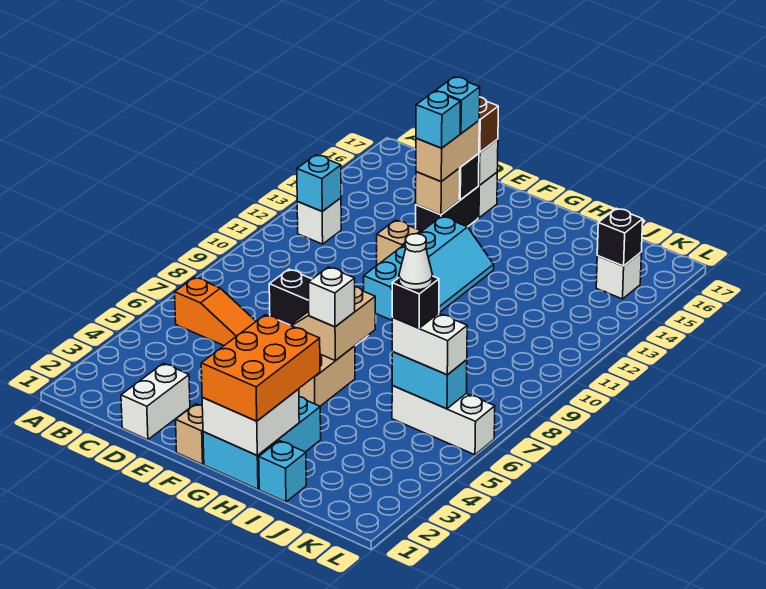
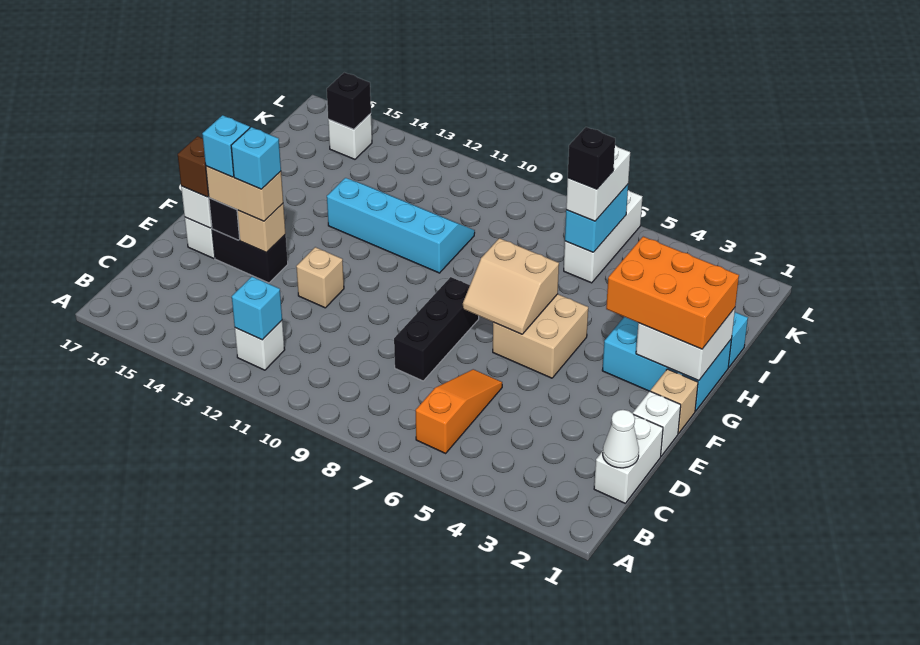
white 1x2 brick [121,363,190,440] -> white 1x2 brick turned to [594,415,663,503]
cyan 2x4 slope [364,216,494,320] -> cyan 2x4 slope moved to [327,178,475,273]
white 1x1 brick [309,267,355,327] -> white 1x1 brick moved to [633,391,681,456]
white 1x1 cone [399,234,433,290] -> white 1x1 cone moved to [603,410,639,468]

